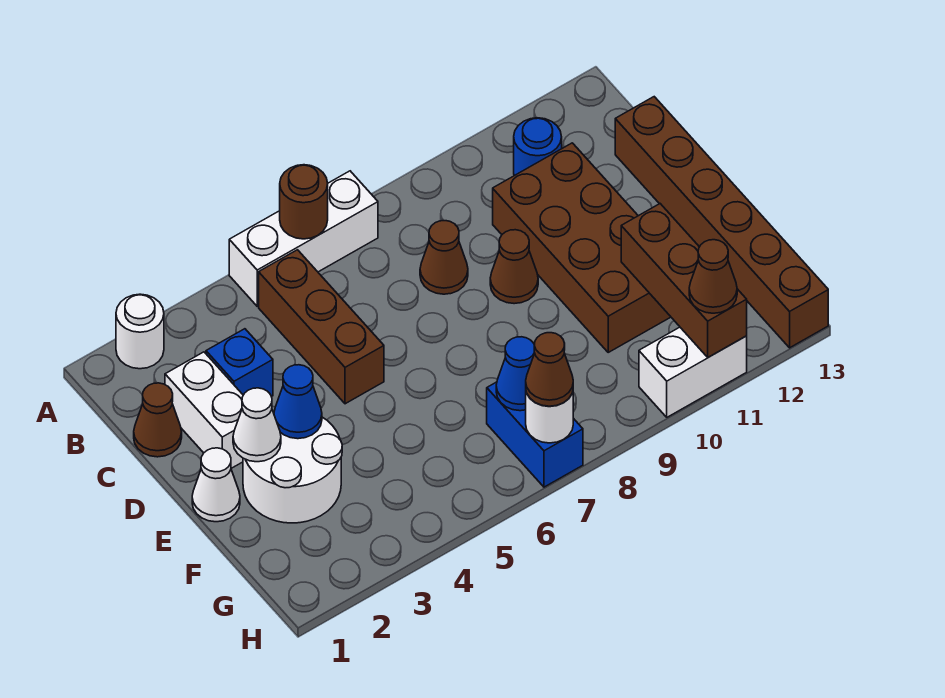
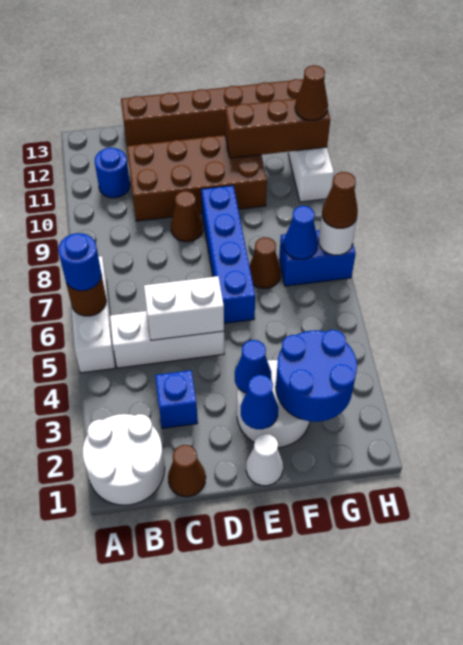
white 1x1 round brick [116,294,164,369] -> white 2x2 round brick [83,414,165,505]
none -> blue 1x1 round brick [58,233,102,291]
brown 1x3 brick [259,250,384,404] -> white 1x3 brick [110,311,224,368]
white 1x2 brick [165,352,243,468] -> white 1x2 brick moved to [144,276,224,340]
brown 1x1 cone [420,221,468,294] -> brown 1x1 cone moved to [249,237,281,288]
white 1x1 cone [233,388,281,462] -> blue 1x1 cone [241,375,278,429]
none -> blue 1x4 brick [201,185,255,323]
none -> blue 2x2 round brick [276,330,357,422]

